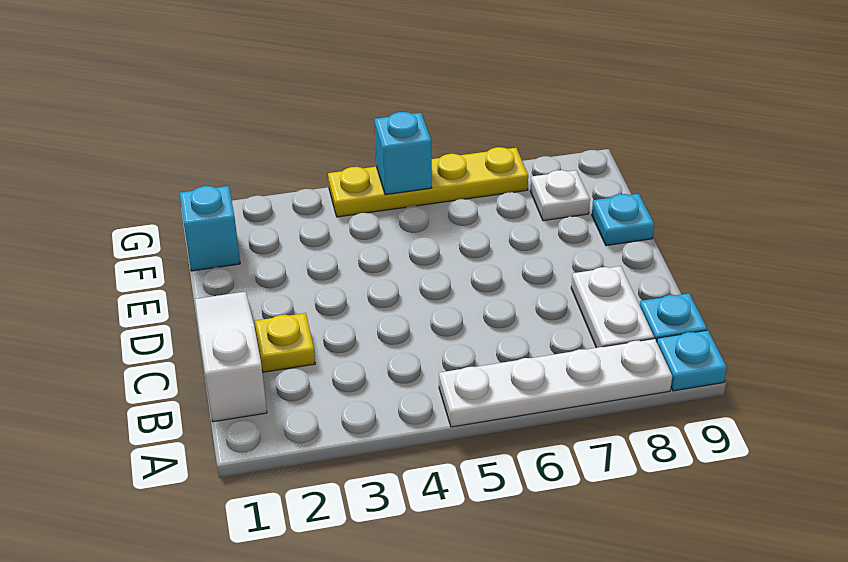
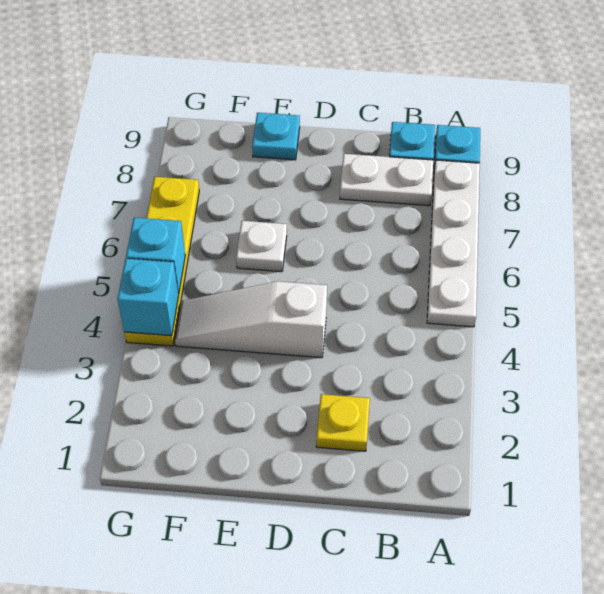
white 1x3 slope [195,292,267,422] -> white 1x3 slope moved to [175,281,327,358]
cyan 1x1 brick [180,186,240,271] -> cyan 1x1 brick moved to [118,259,179,336]
white 1x1 plate [530,170,590,221] -> white 1x1 plate moved to [236,221,287,272]

